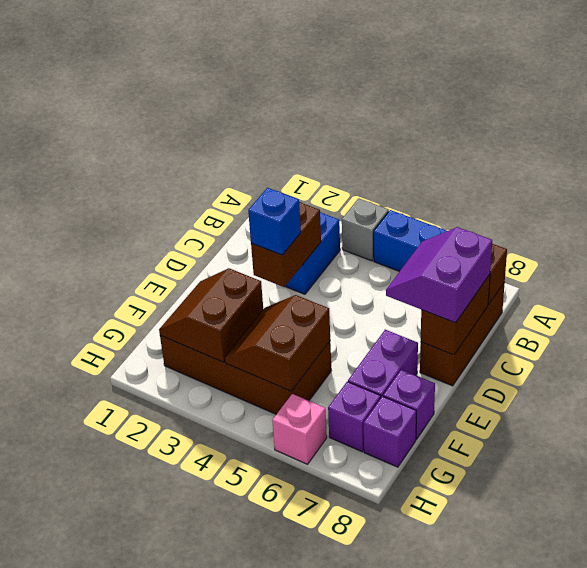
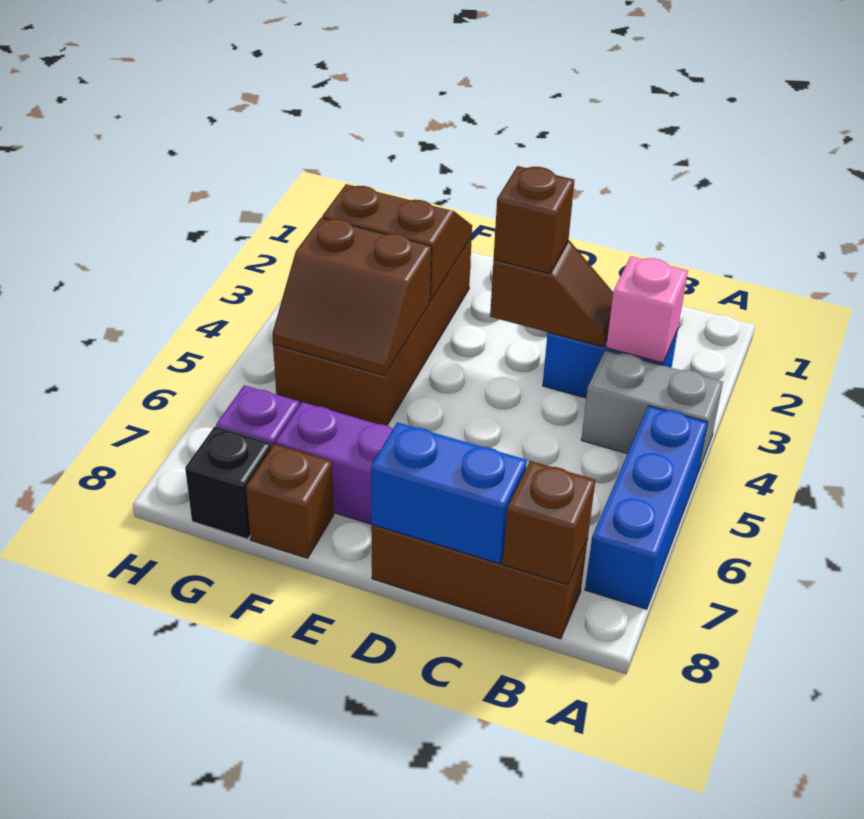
grey 1x1 brick [342,198,389,261] -> grey 1x2 brick [581,350,723,472]
brown 1x2 brick [251,202,321,287] -> brown 1x2 slope [490,241,613,347]
purple 2x2 slope [386,227,492,323] -> none
brown 1x2 brick [421,274,490,355] -> blue 1x2 brick [371,422,527,564]
blue 1x1 brick [248,188,301,255] -> brown 1x1 brick [494,166,574,274]
brown 2x2 slope [225,295,330,391] -> brown 2x2 slope turned to [272,218,431,375]
purple 1x1 brick [383,369,435,439] -> brown 1x1 brick [246,444,334,558]
purple 1x1 brick [364,396,416,467] -> black 1x1 brick [185,426,271,539]
pink 1x1 brick [272,394,327,464] -> pink 1x1 brick moved to [606,256,688,363]

